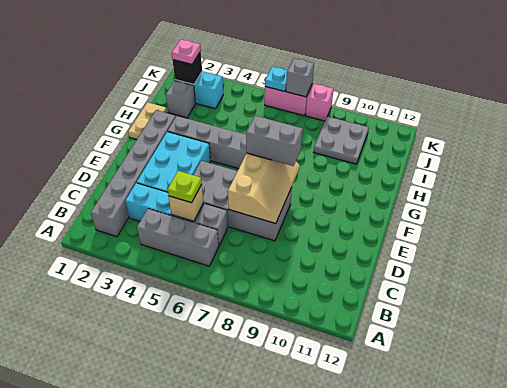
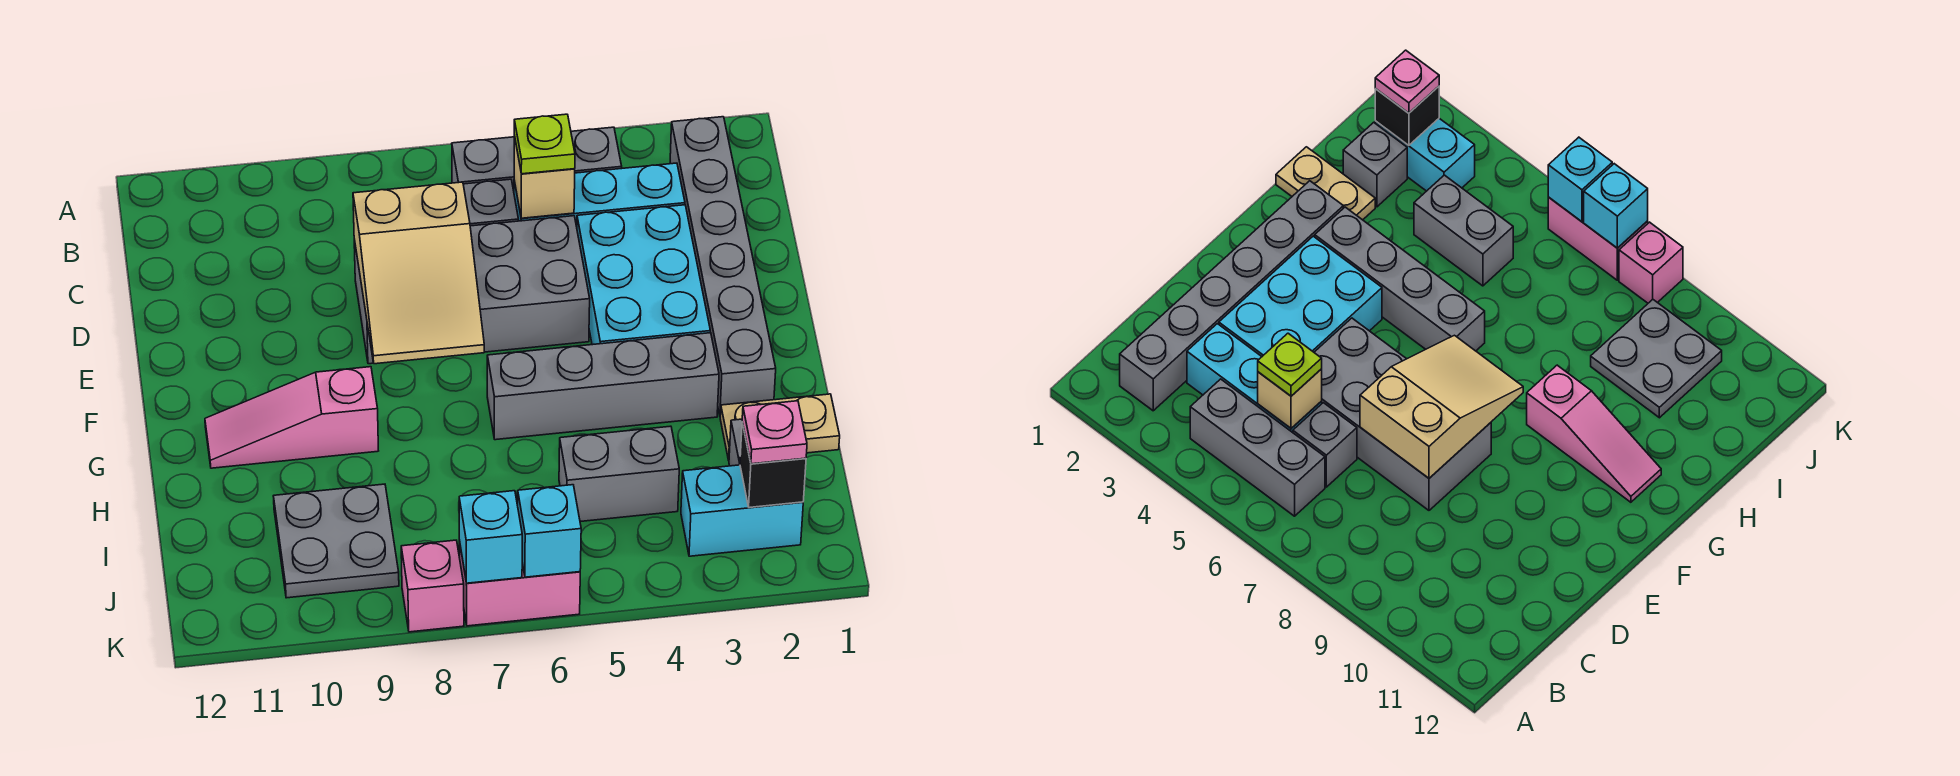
tan 2x3 slope [228,153,300,224] -> tan 2x3 slope turned to [353,182,484,364]
grey 1x2 brick [246,116,303,166] -> grey 1x2 brick moved to [559,426,679,522]
tan 1x2 plate [128,102,167,140] -> tan 1x2 plate turned to [720,394,840,460]
none -> pink 1x3 slope [205,367,378,468]
cyan 1x1 plate [265,67,287,91] -> cyan 1x1 brick [518,485,581,577]
grey 1x1 brick [286,58,314,97] -> cyan 1x1 brick [459,491,522,583]

